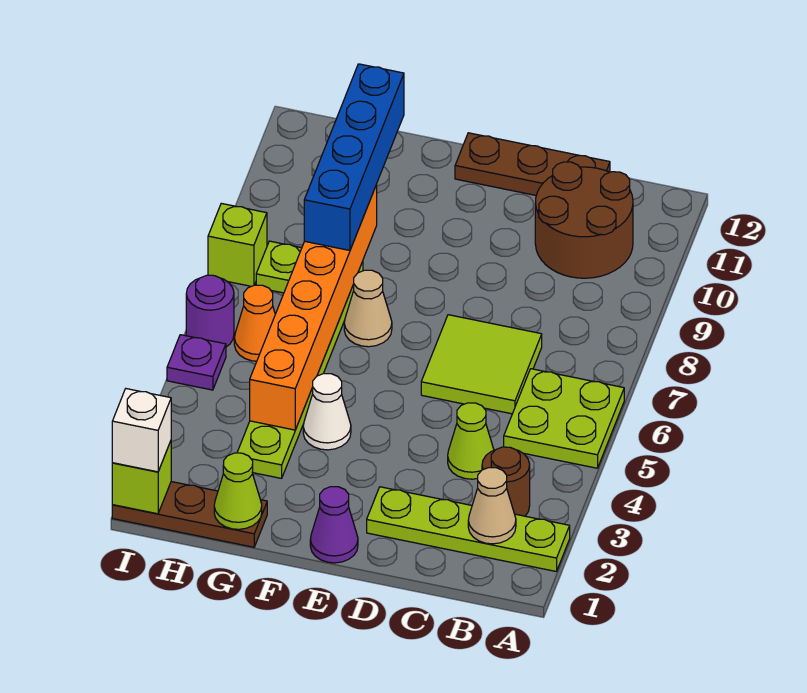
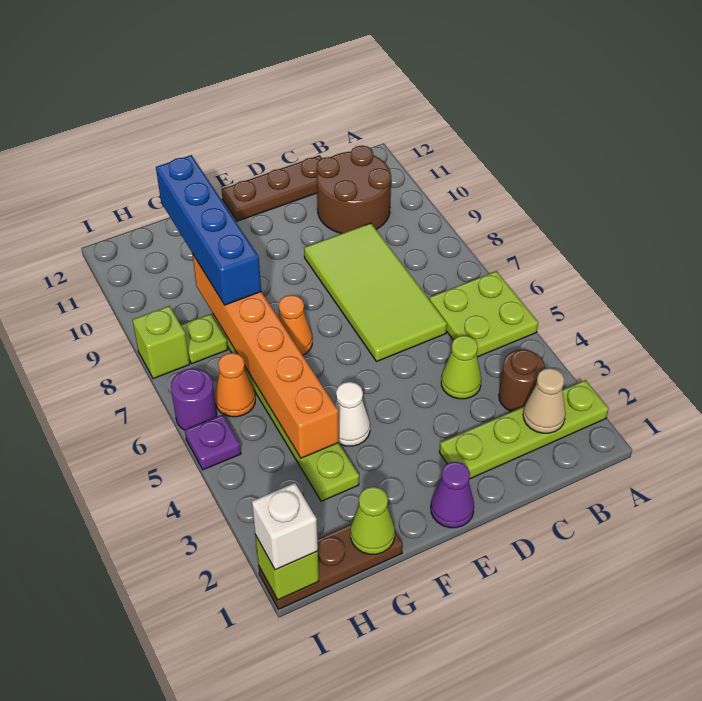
lime 2x2 tile [421,315,542,414] -> lime 2x4 tile [304,223,447,362]
tan 1x1 cone [344,270,392,347] -> orange 1x1 cone [278,295,312,355]

